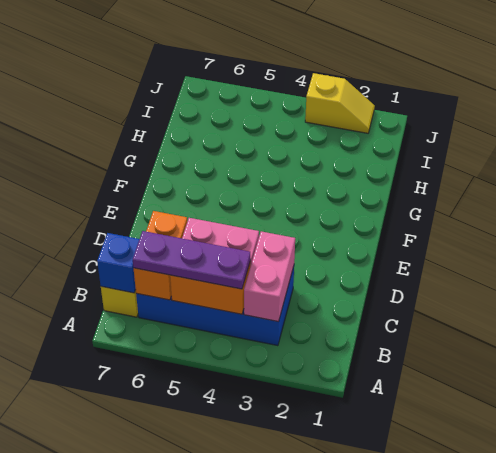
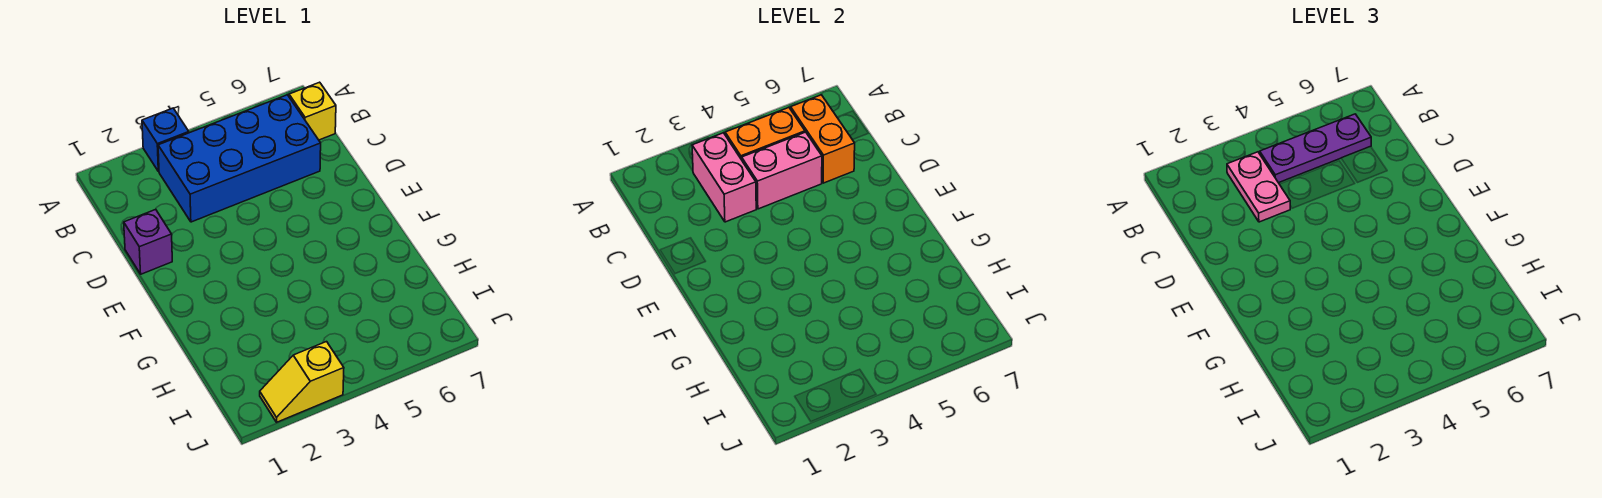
none -> pink 1x2 plate [1227,152,1290,222]
blue 1x1 brick [97,233,139,293] -> blue 1x1 brick moved to [142,108,189,172]
none -> purple 1x1 brick [124,209,172,274]

